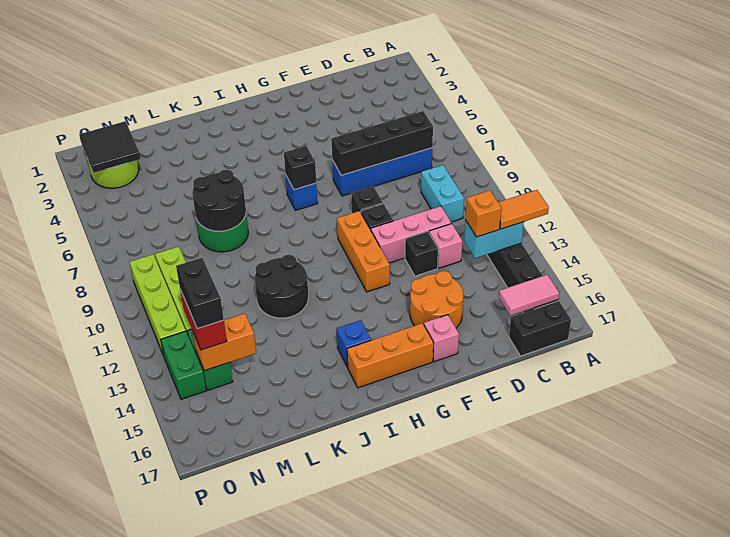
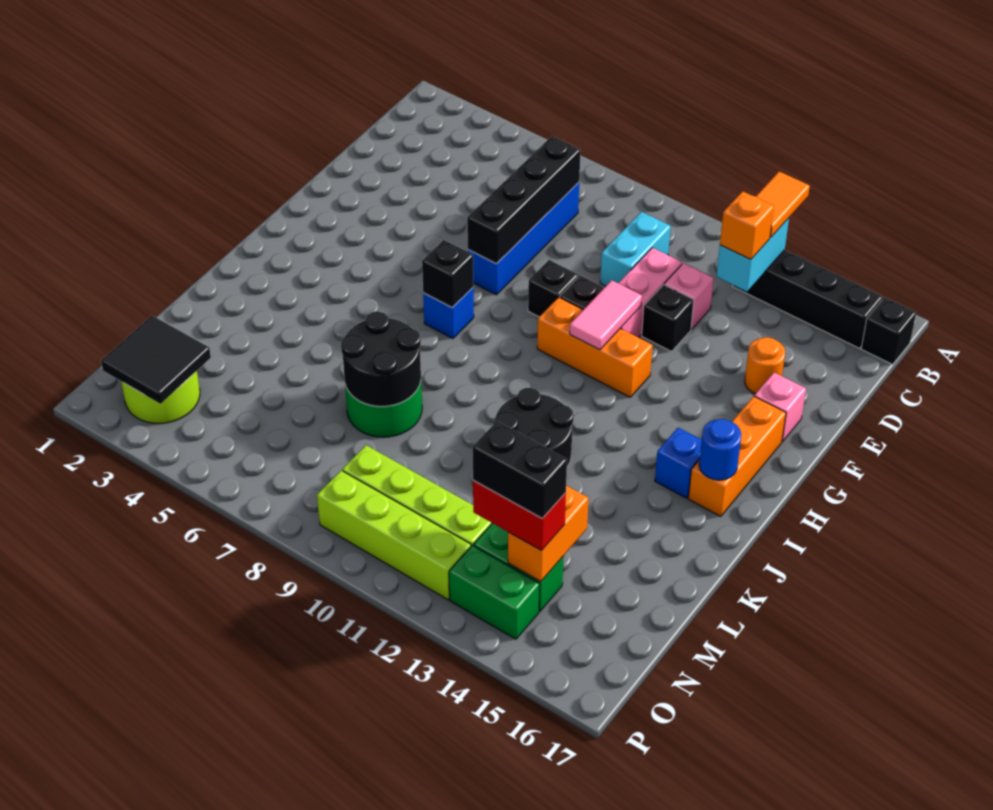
pink 1x2 tile [499,275,559,316] -> pink 1x2 tile moved to [570,280,642,350]
black 1x2 brick [509,301,571,356] -> black 1x1 brick [861,297,916,364]
cyan 1x2 brick [421,165,464,222] -> cyan 1x2 brick turned to [600,212,671,286]
orange 2x2 round brick [410,271,463,328] -> orange 1x1 round brick [745,337,785,394]
none -> blue 1x1 round brick [699,419,741,480]

